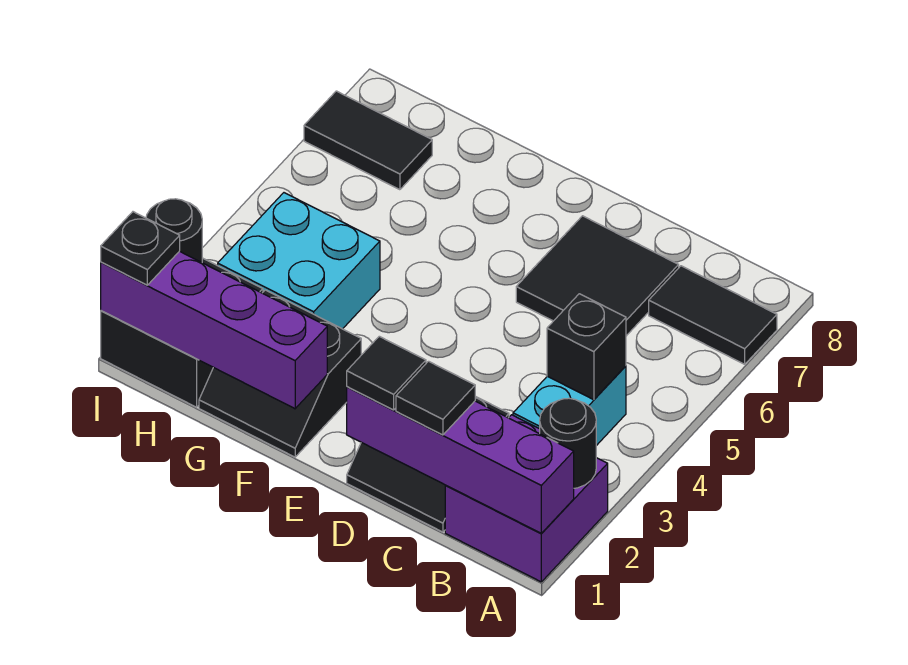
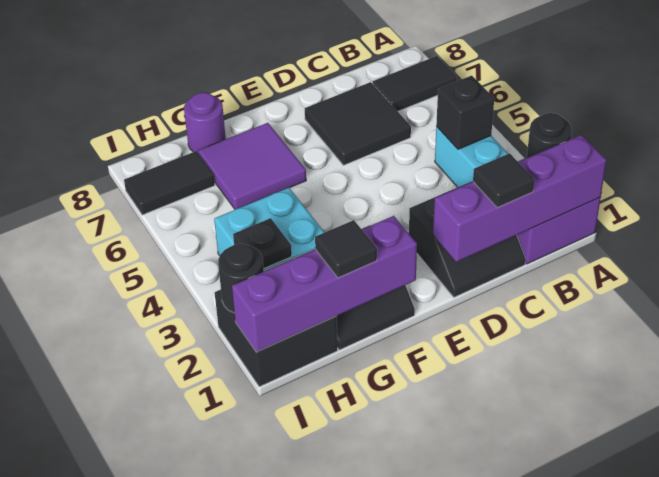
black 1x1 tile [347,336,426,410] -> black 1x1 tile moved to [315,220,377,278]
none -> purple 2x2 tile [198,123,306,209]
none -> purple 1x1 round brick [184,92,226,153]
black 1x1 plate [101,212,180,285] -> black 1x1 plate moved to [233,218,292,269]

